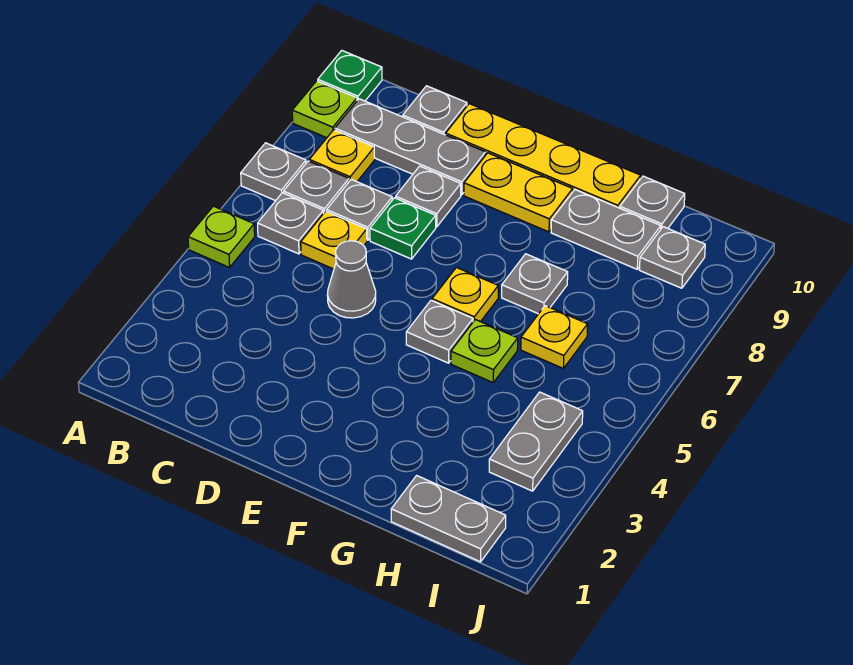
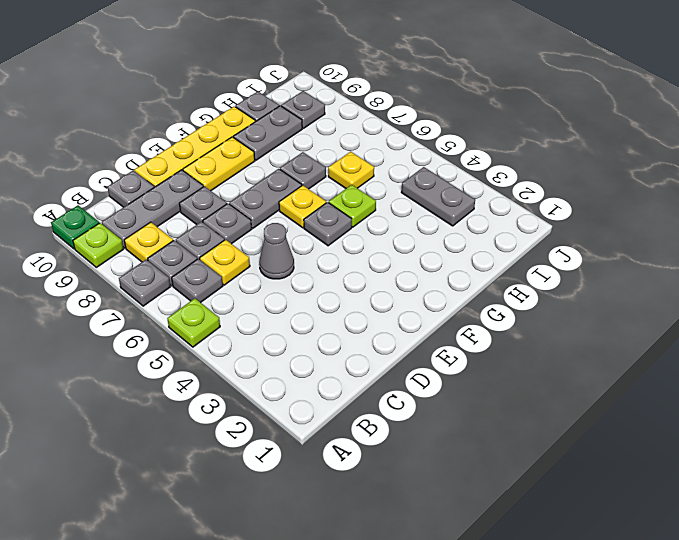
green 1x1 plate [370,198,436,259] -> grey 1x1 plate [203,204,252,244]
grey 1x2 plate [391,476,506,562] -> grey 1x2 plate moved to [229,169,302,228]

